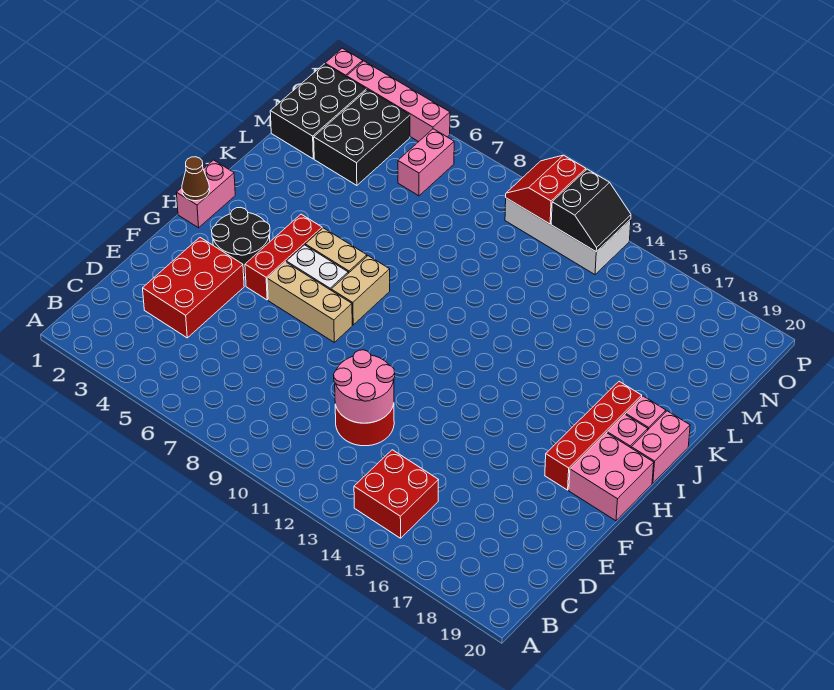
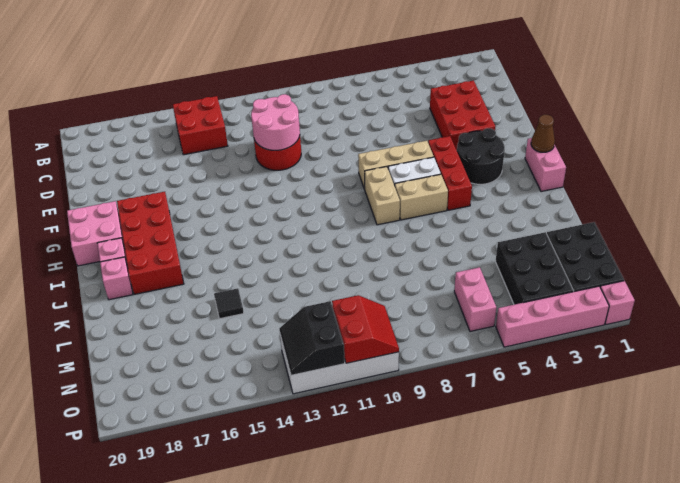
red 1x4 brick [545,381,642,490] -> red 2x4 brick [117,192,184,294]
pink 1x2 brick [631,411,690,483] -> none
none -> black 1x1 tile [214,288,244,319]

